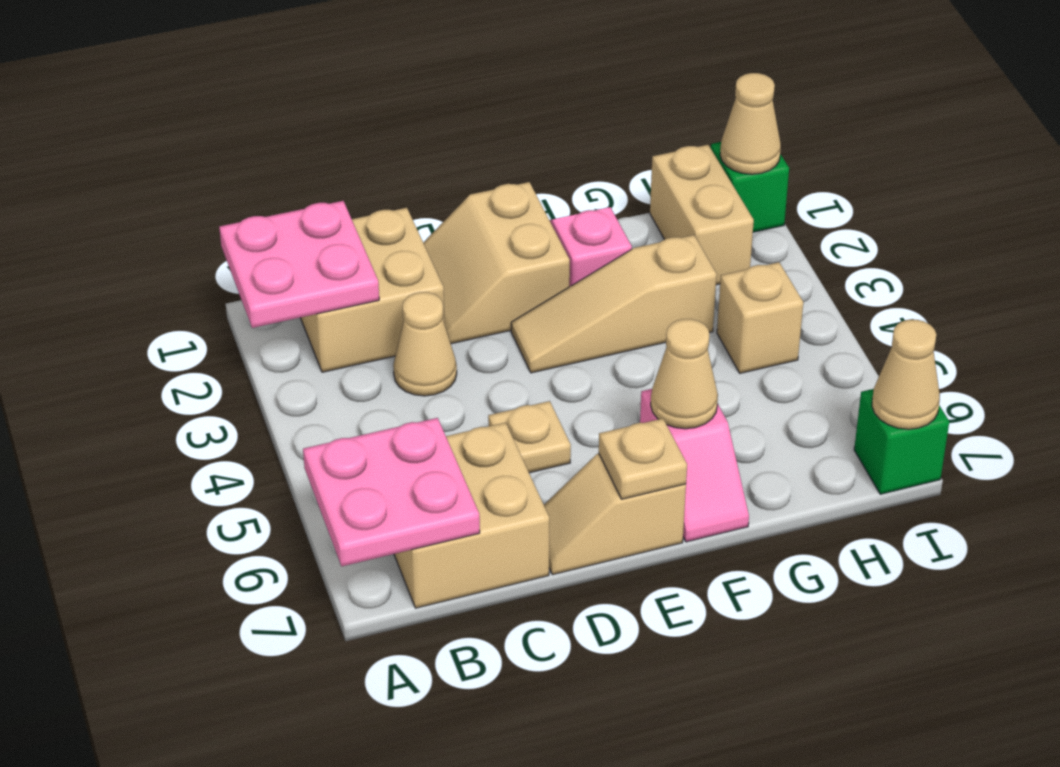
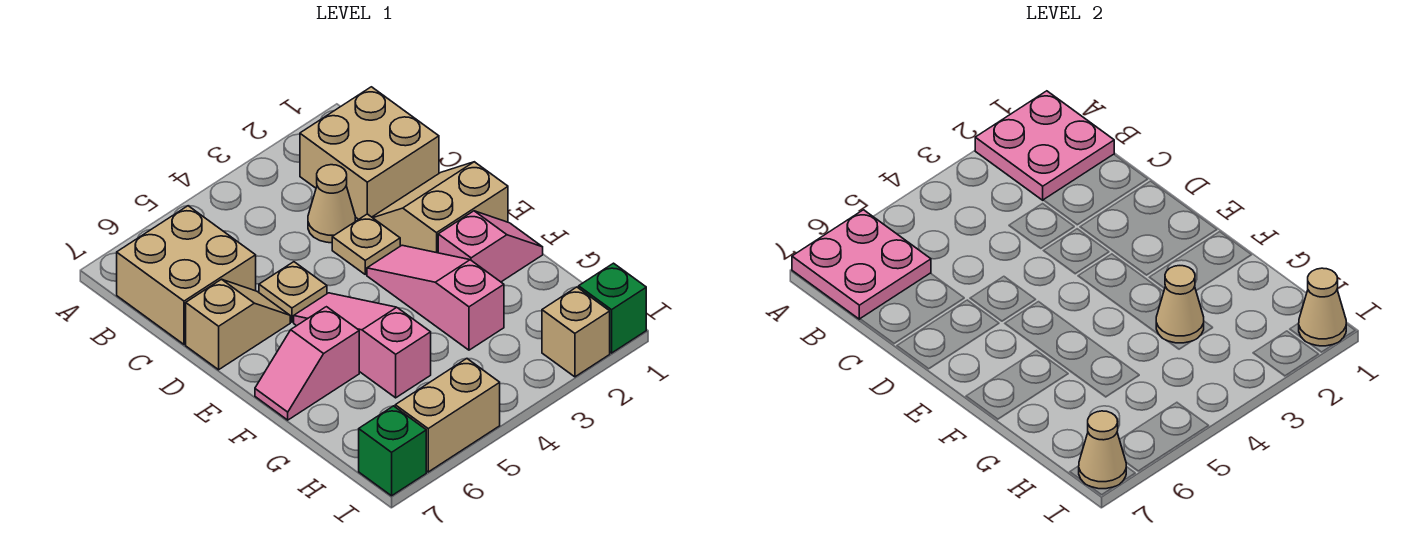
tan 1x2 slope [544,454,686,575] -> tan 1x2 slope turned to [186,279,290,370]
tan 1x3 slope [511,235,717,373] -> pink 1x3 slope [367,245,504,350]
none -> pink 1x3 slope [294,293,431,398]
tan 1x1 plate [599,418,687,499] -> tan 1x1 plate moved to [332,214,400,274]
tan 1x1 cone [651,319,718,429] -> tan 1x1 cone moved to [1156,266,1204,343]
tan 1x2 brick [650,145,754,285] -> tan 1x2 brick moved to [395,359,500,472]
tan 1x1 brick [717,262,803,373] -> tan 1x1 brick moved to [542,287,610,377]

